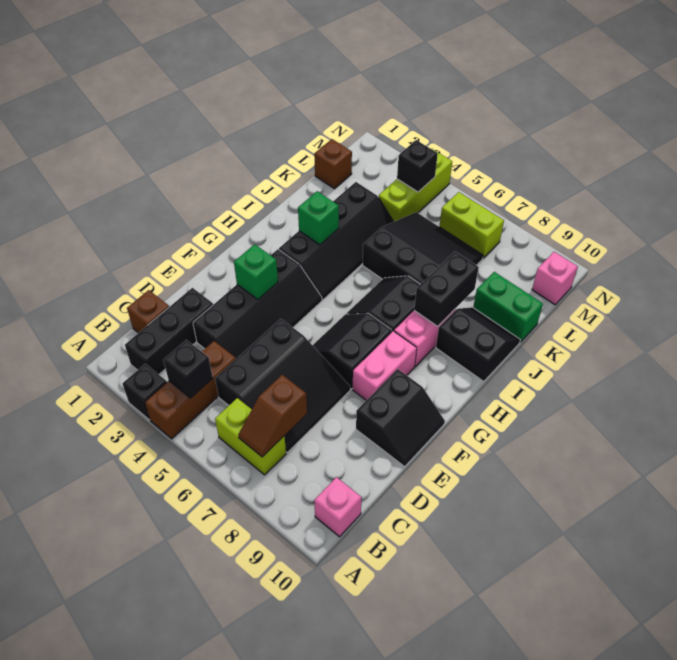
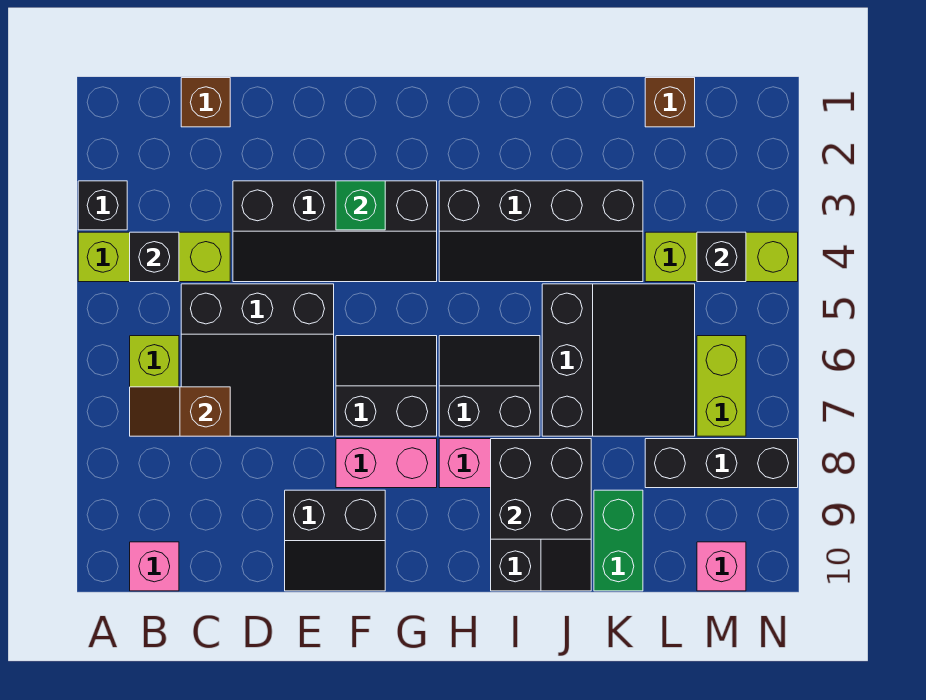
brown 1x3 brick [145,341,236,439] -> lime 1x3 brick [78,232,230,282]
black 1x3 brick [125,288,213,374] -> black 1x3 brick moved to [645,439,798,488]
green 1x1 brick [298,191,339,245] -> none
black 1x2 brick [414,252,479,326] -> black 2x2 brick [491,439,591,539]

